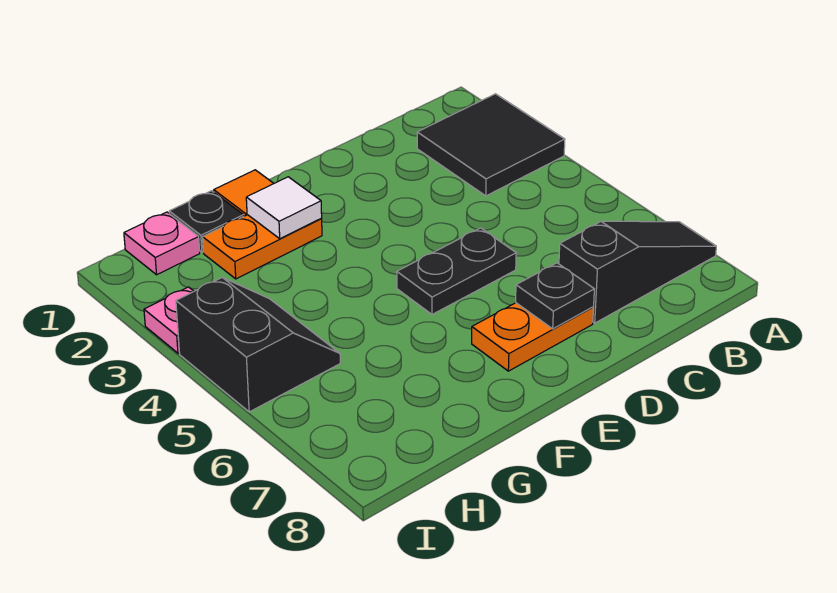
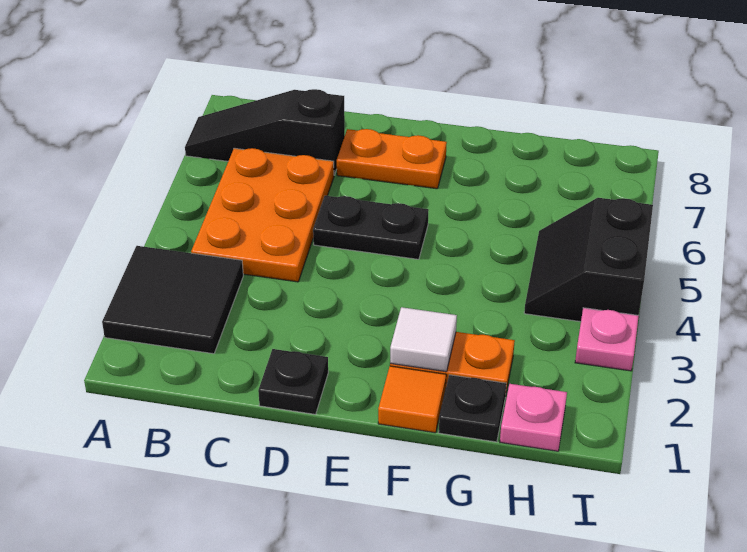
none -> orange 2x3 plate [191,148,334,282]
black 1x1 plate [516,263,594,329] -> black 1x1 plate moved to [258,349,328,414]

